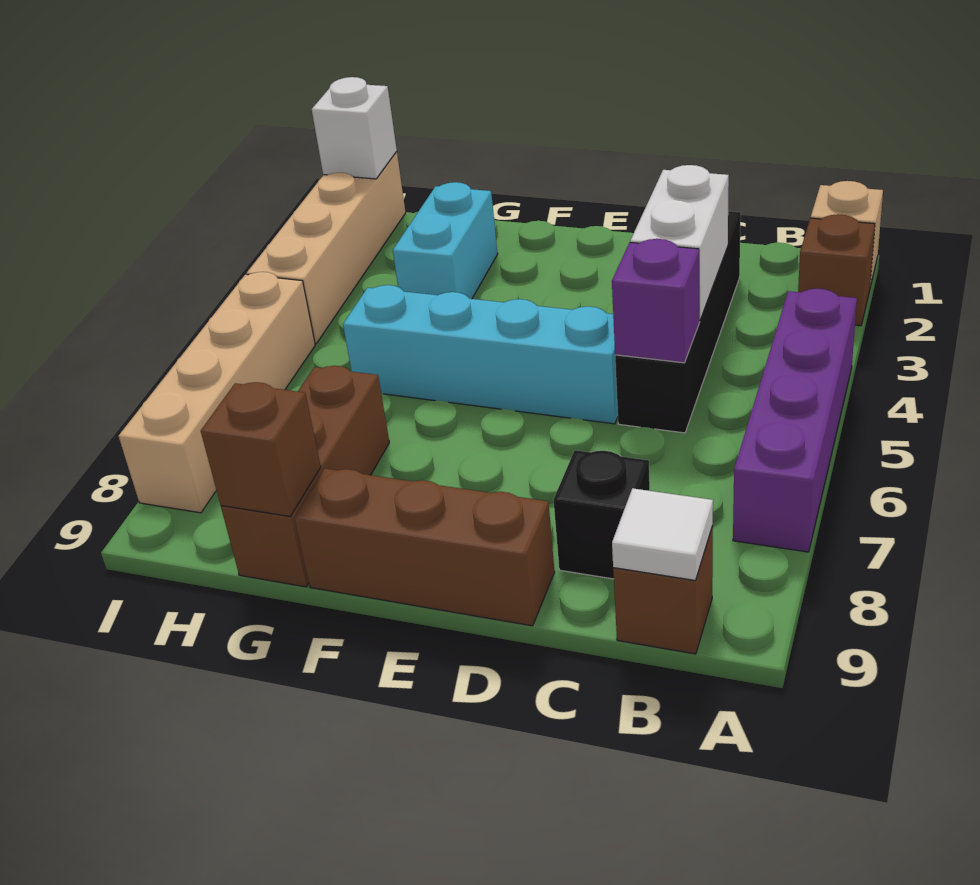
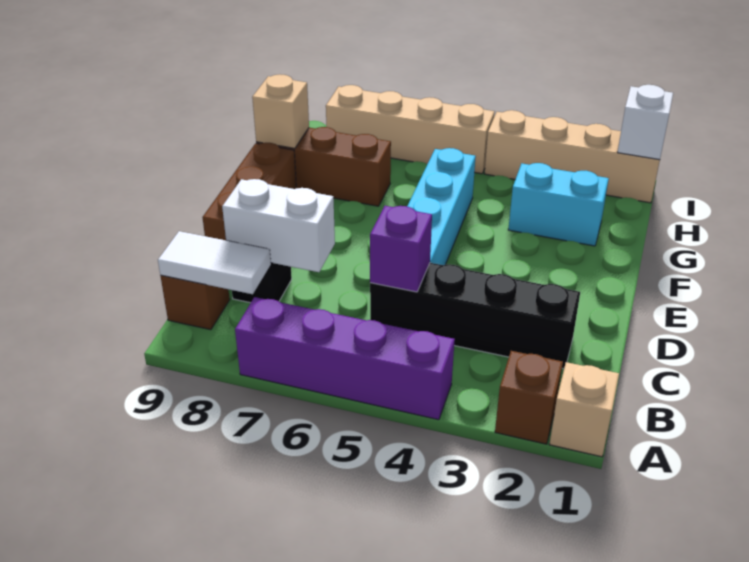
white 1x1 tile [612,488,713,581] -> white 1x2 tile [158,231,271,294]
white 1x2 brick [630,165,729,320] -> white 1x2 brick moved to [222,179,335,272]
brown 1x1 brick [201,382,321,516] -> tan 1x1 brick [252,74,309,148]

